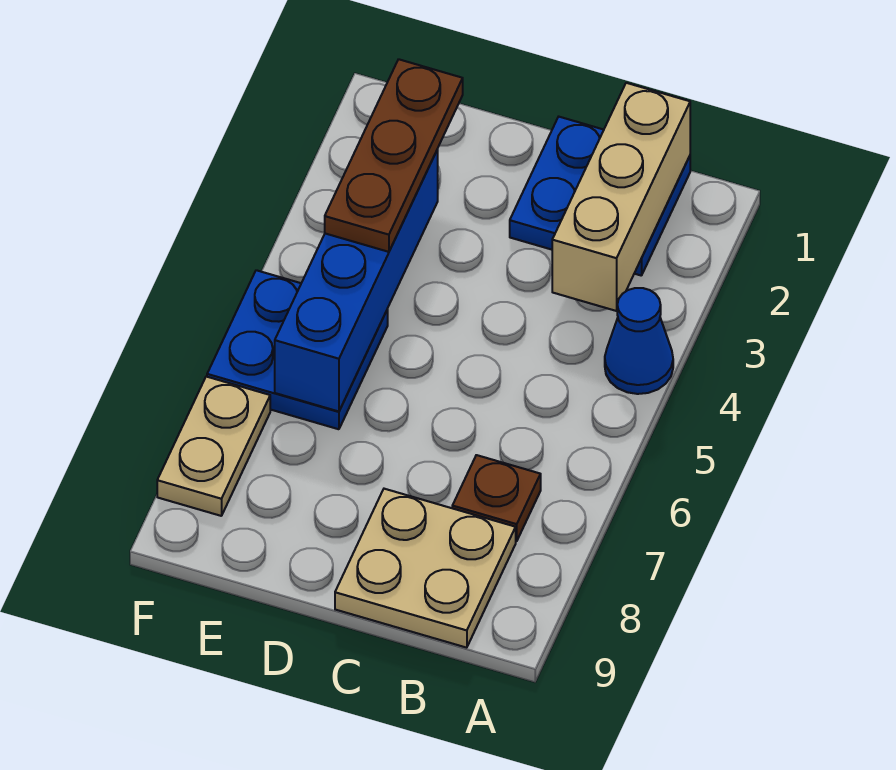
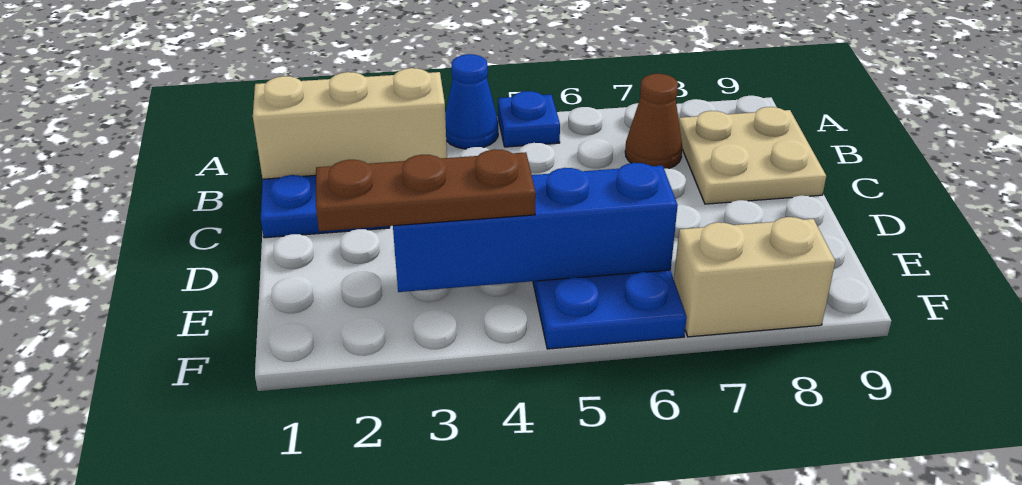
none -> blue 1x1 plate [498,91,560,147]
brown 1x1 plate [452,455,541,541] -> brown 1x1 cone [625,74,682,169]
tan 1x2 plate [157,377,270,516] -> tan 1x2 brick [674,217,835,337]

